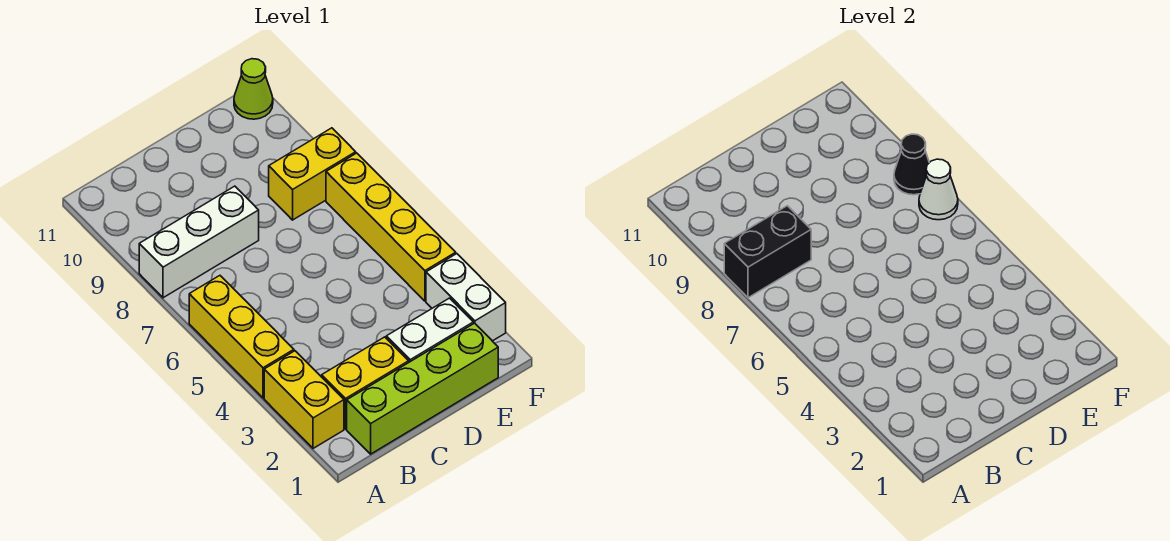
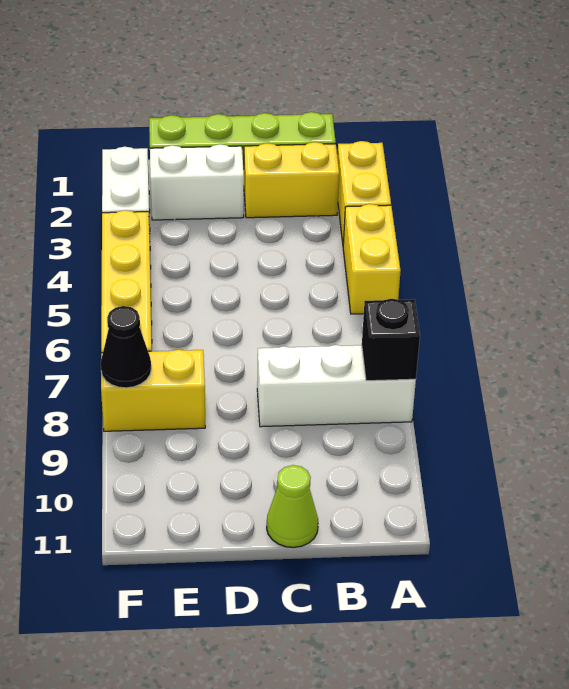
yellow 1x3 brick [189,276,294,398] -> yellow 1x2 brick [343,204,401,314]
black 1x2 brick [724,206,811,298] -> black 1x1 brick [362,299,420,381]
white 1x1 cone [919,159,958,220] -> none
lime 1x1 cone [234,59,273,119] -> lime 1x1 cone moved to [267,465,318,547]

